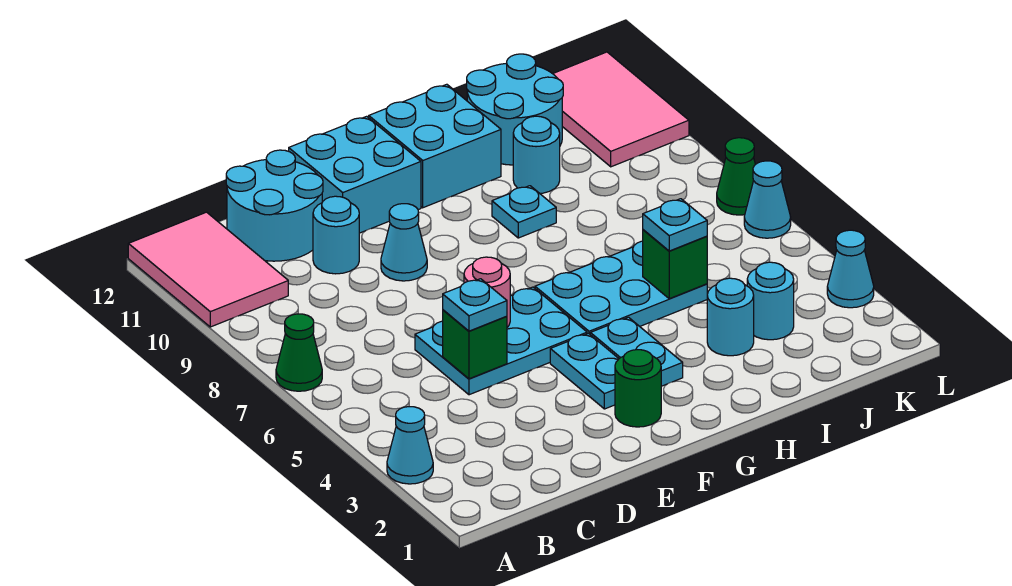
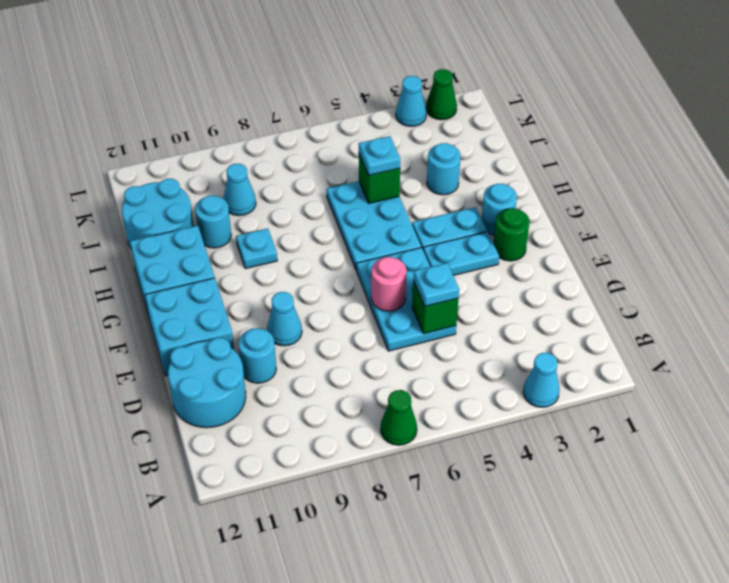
pink 2x3 tile [128,212,288,327] -> none
cyan 1x1 round brick [747,262,794,340] -> cyan 1x1 round brick moved to [482,184,517,235]
pink 2x3 tile [553,52,689,167] -> none
cyan 1x1 cone [744,161,791,238] -> cyan 1x1 cone moved to [223,164,256,216]
green 1x1 cone [717,138,755,215] -> green 1x1 cone moved to [426,69,457,120]

